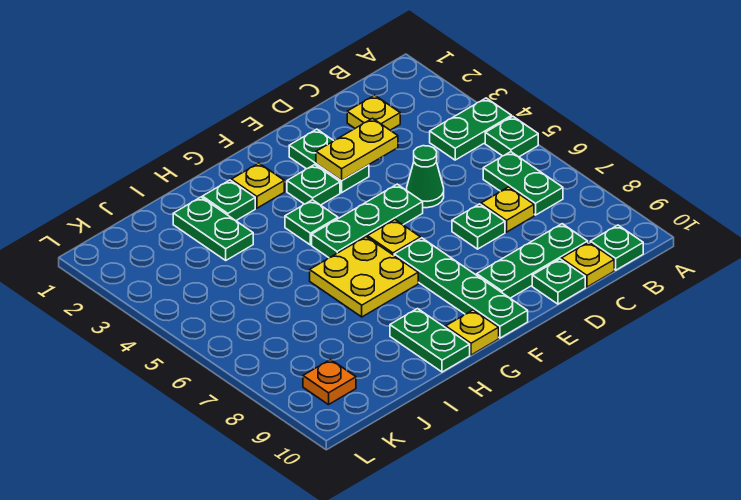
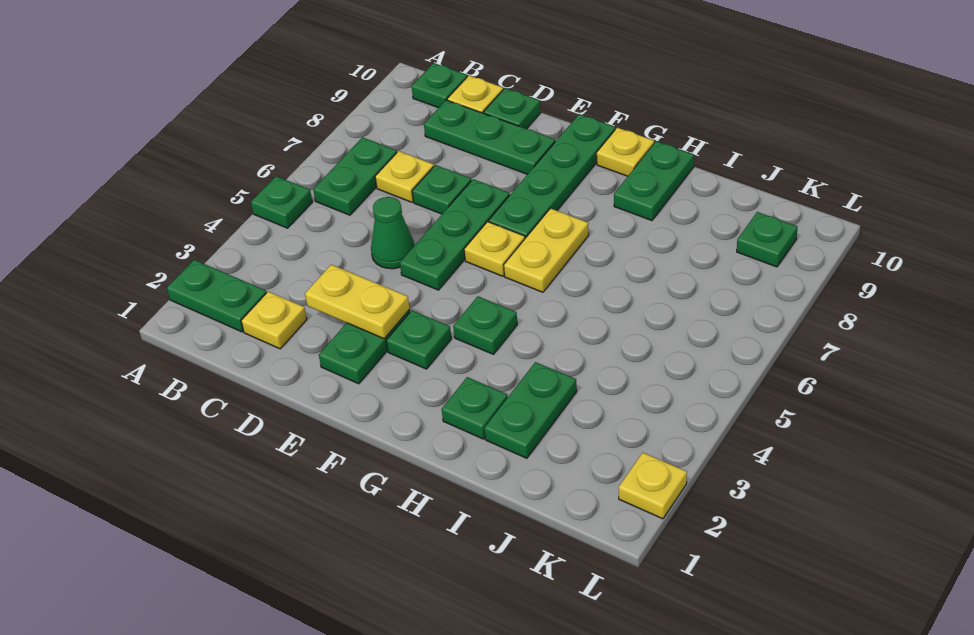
green 1x2 plate [430,98,512,160] -> green 1x2 plate moved to [167,260,267,332]
green 1x3 plate [312,184,423,258] -> green 1x3 plate turned to [400,179,510,290]
yellow 1x1 plate [231,163,284,208] -> yellow 1x1 plate moved to [619,453,687,519]
yellow 2x2 plate [310,237,418,317] -> yellow 1x2 plate [504,208,589,292]
orange 1x1 plate [303,360,356,405] -> green 1x1 plate [737,212,798,267]

